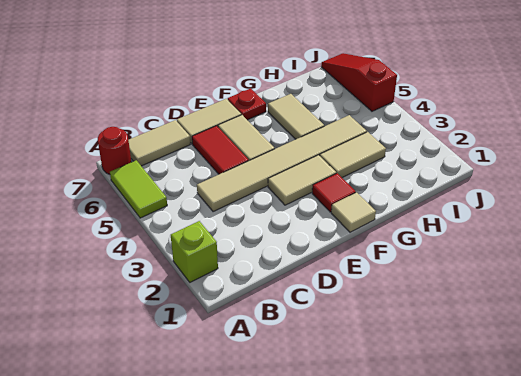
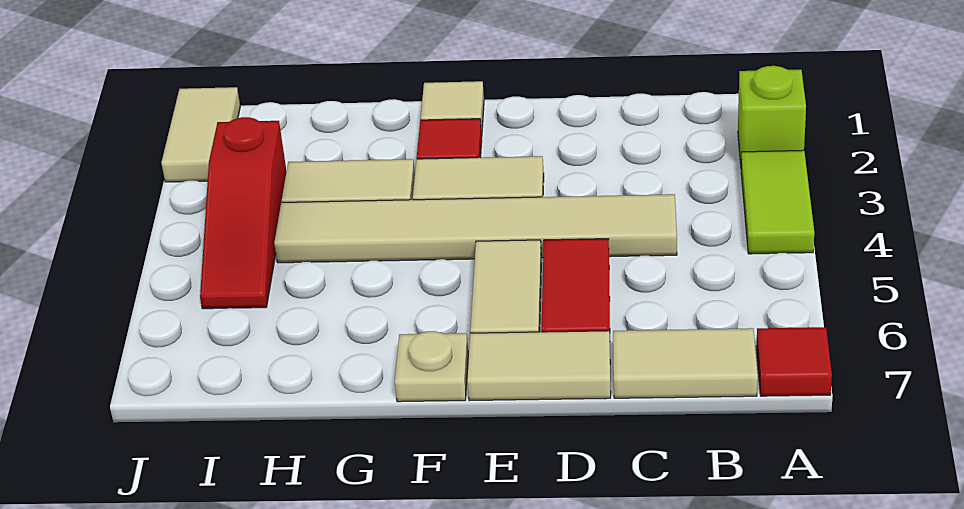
lime 1x2 tile [110,160,167,218] -> lime 1x2 tile moved to [741,150,814,254]
red 1x1 round brick [98,127,131,174] -> red 1x1 tile [756,327,832,396]
red 1x1 plate [228,88,266,120] -> tan 1x1 plate [395,331,468,402]
tan 1x2 tile [268,94,324,139] -> tan 1x2 tile moved to [161,87,240,182]
red 1x3 slope [321,53,397,111] -> red 1x3 slope moved to [200,117,287,309]

